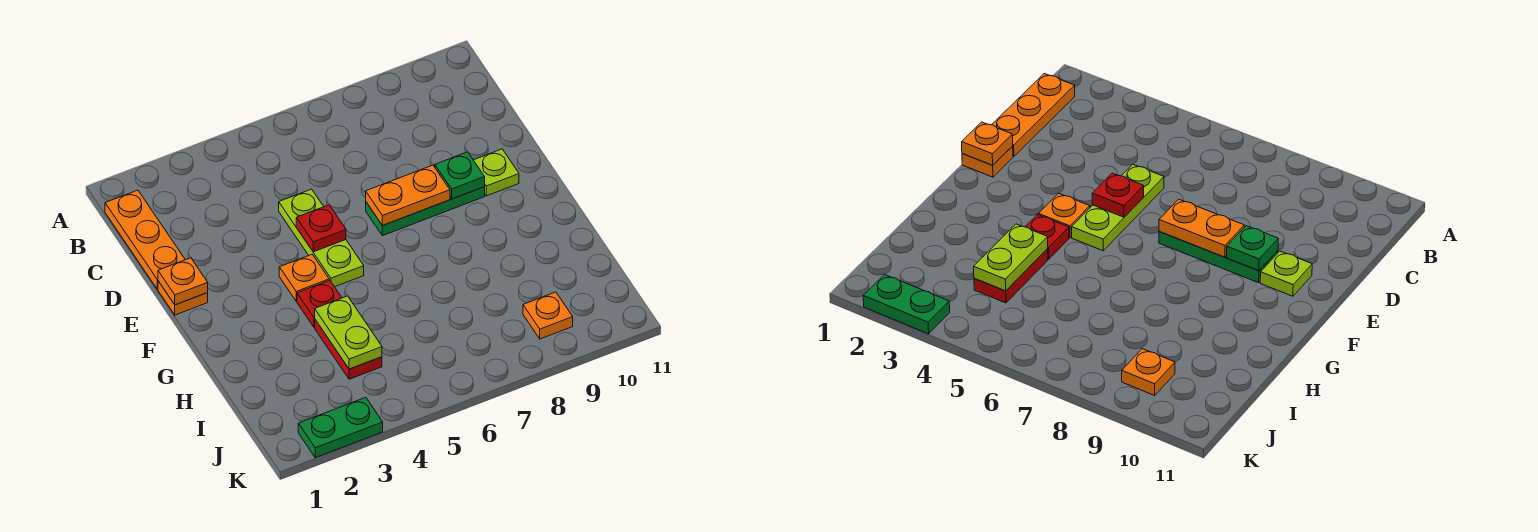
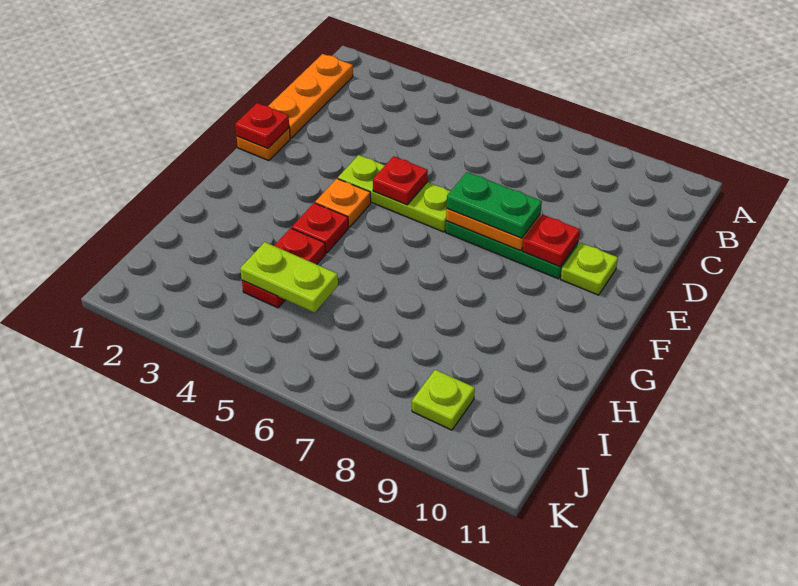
lime 1x3 plate [279,189,364,287] -> lime 1x3 plate turned to [338,155,451,232]
orange 1x1 plate [158,258,208,305] -> red 1x1 plate [235,103,289,149]
green 1x1 plate [435,152,485,199] -> red 1x1 plate [523,214,580,266]
lime 1x2 plate [315,296,382,369] -> lime 1x2 plate turned to [240,242,338,313]
orange 1x1 plate [523,292,573,339] -> lime 1x1 plate [412,370,475,430]
green 1x2 plate [298,397,383,458] -> green 1x2 plate moved to [447,172,542,238]

